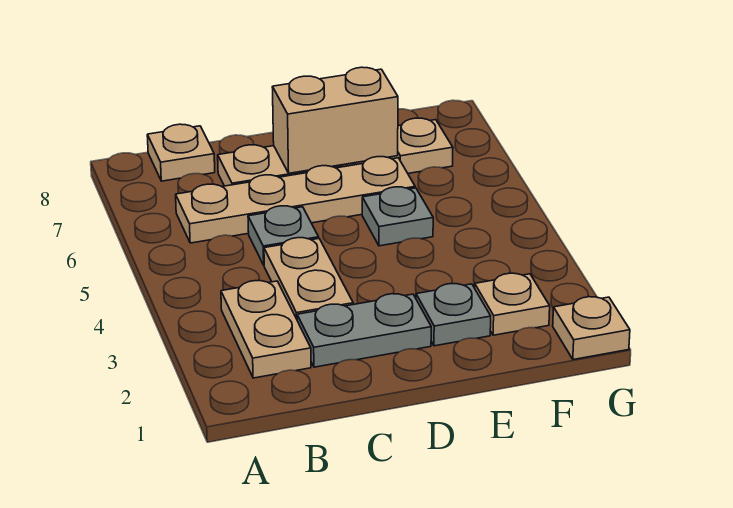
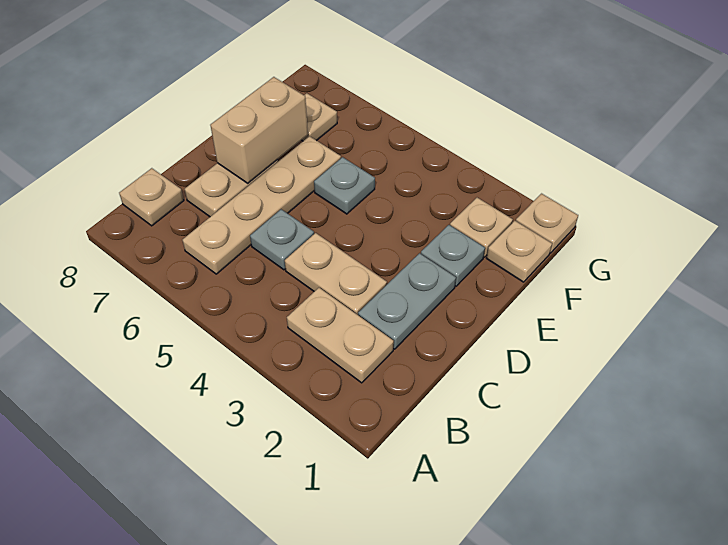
none -> tan 1x1 plate [487,221,552,282]

